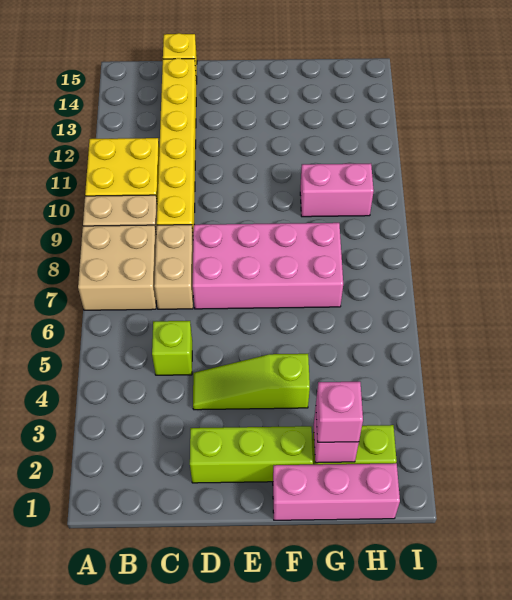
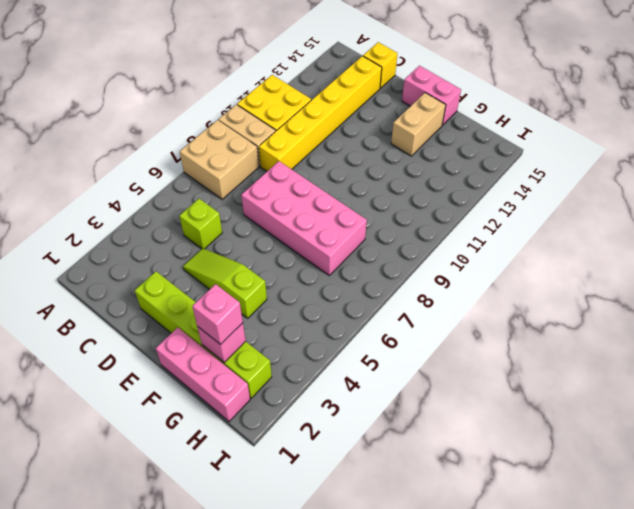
tan 1x2 brick [154,225,193,309] -> tan 1x2 brick moved to [391,93,446,156]
pink 1x2 brick [300,164,374,217] -> pink 1x2 brick moved to [402,66,461,125]

